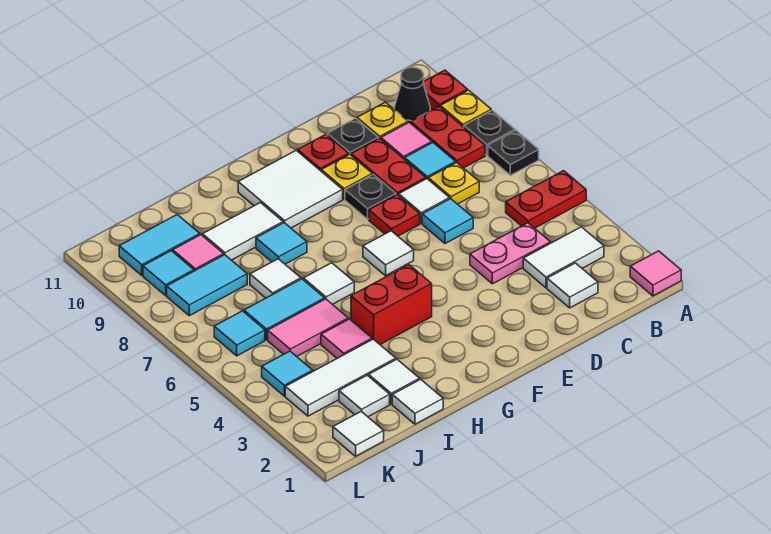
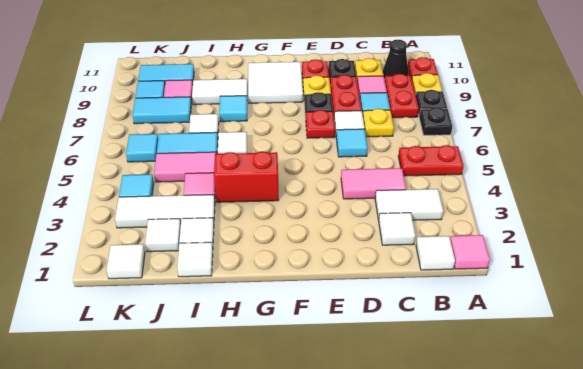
pink 1x2 plate [470,223,551,284] -> pink 1x2 tile [341,168,406,199]
white 1x1 tile [363,231,414,276] -> white 1x1 tile moved to [416,236,455,270]

